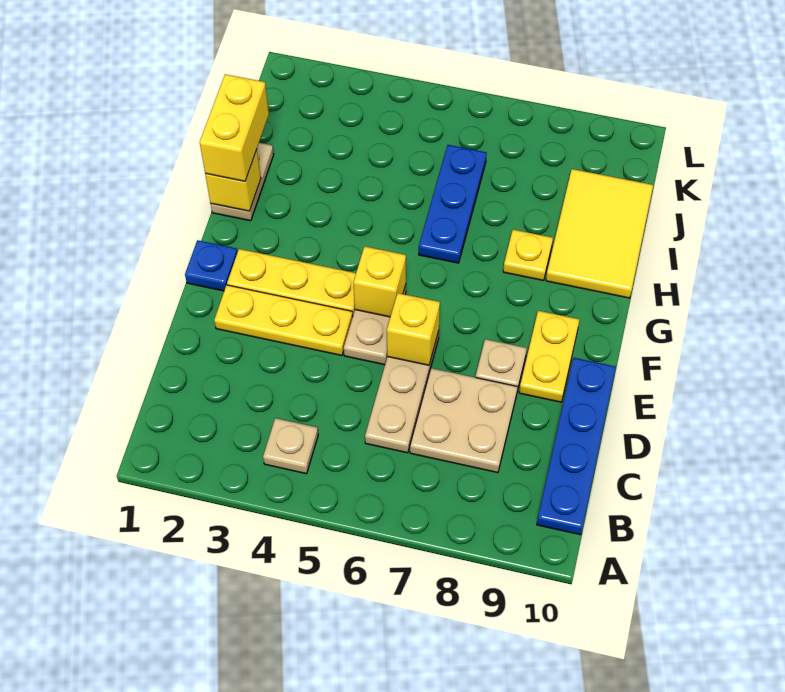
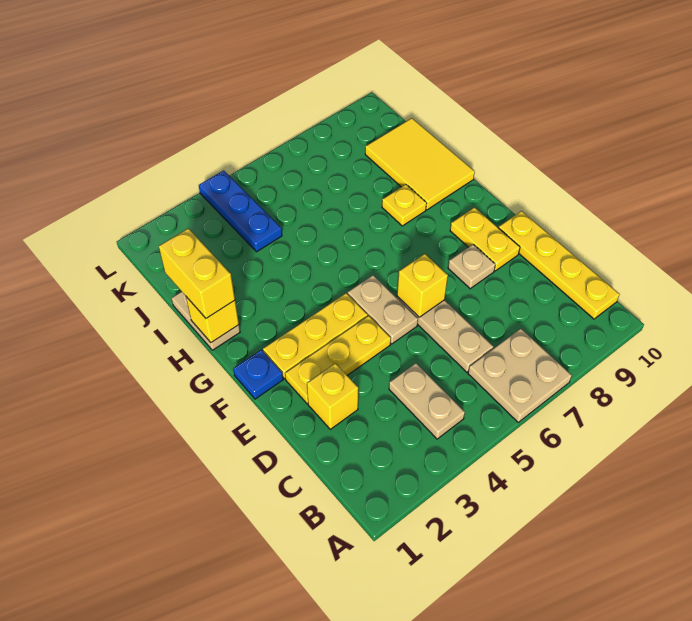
tan 1x1 plate [263,418,318,474] -> tan 1x2 plate [389,363,465,439]
blue 1x4 plate [537,358,616,535] -> yellow 1x4 plate [499,211,620,319]
tan 2x2 plate [410,368,518,473] -> tan 2x2 plate moved to [468,329,572,422]
yellow 1x1 brick [354,246,406,317] -> yellow 1x1 brick moved to [307,363,358,429]
blue 1x3 plate [419,145,487,263] -> blue 1x3 plate moved to [199,170,282,252]

